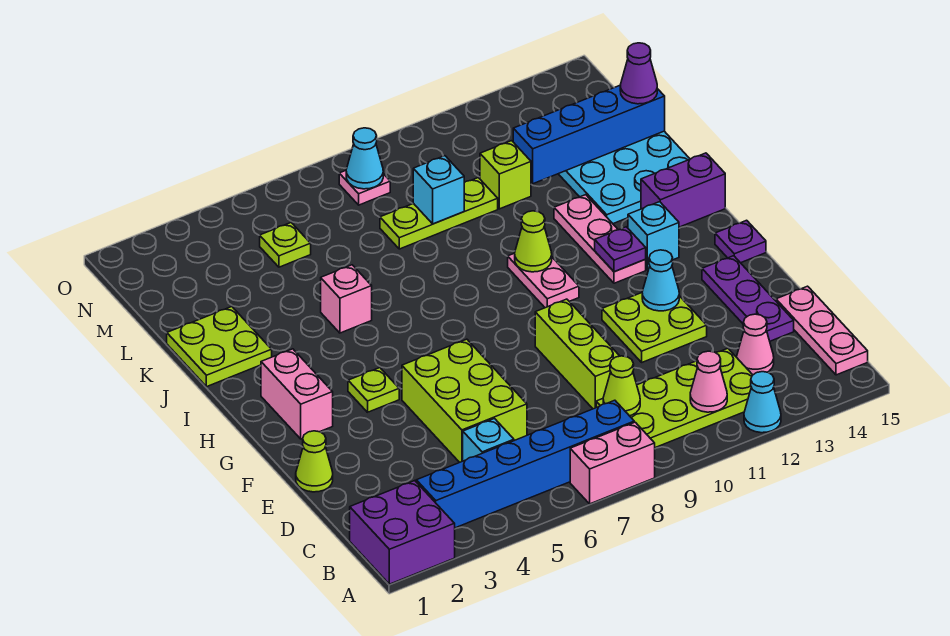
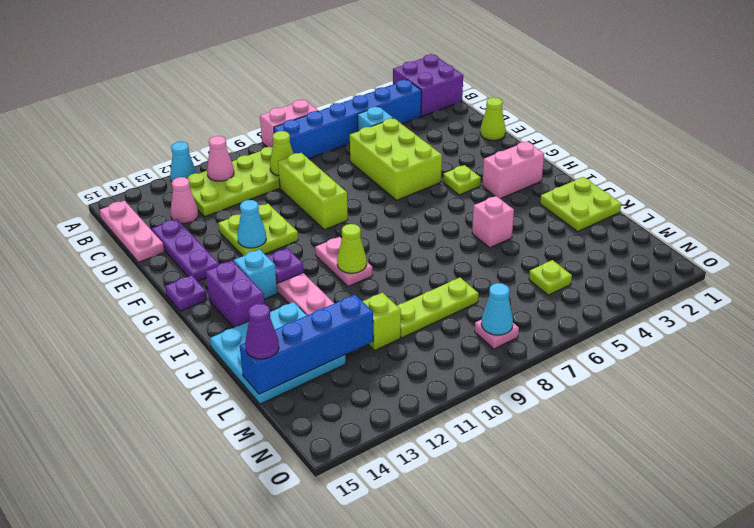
pink 1x2 brick [261,349,333,439] -> pink 1x2 brick turned to [482,141,544,199]
purple 1x2 brick [641,153,725,227] -> purple 1x2 brick turned to [206,261,264,328]
cyan 1x1 brick [413,156,464,224] -> none

